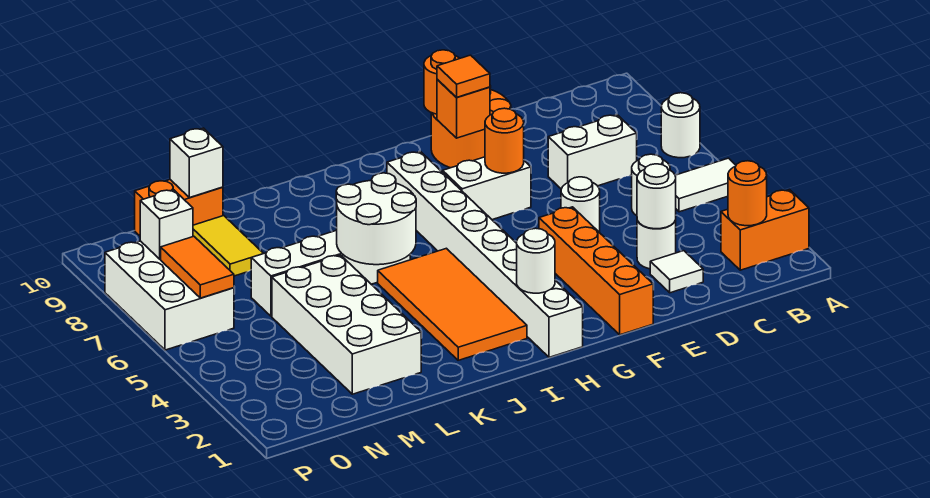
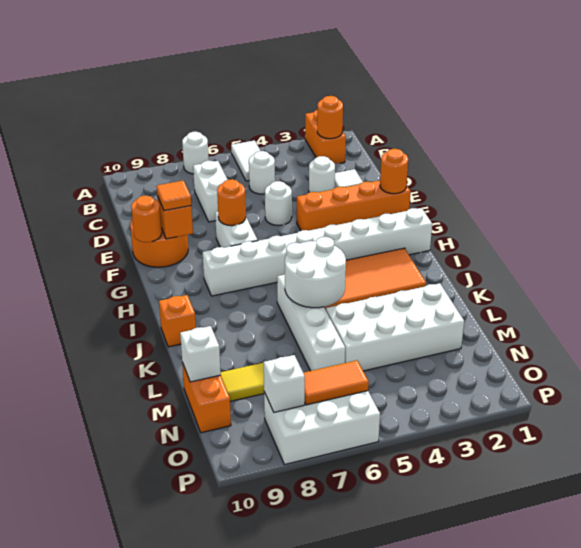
white 1x1 round brick [637,164,676,229] -> none
none -> orange 1x1 round brick [380,149,408,194]
white 1x1 round brick [517,228,555,293] -> none
none -> orange 1x1 brick [159,295,196,347]

